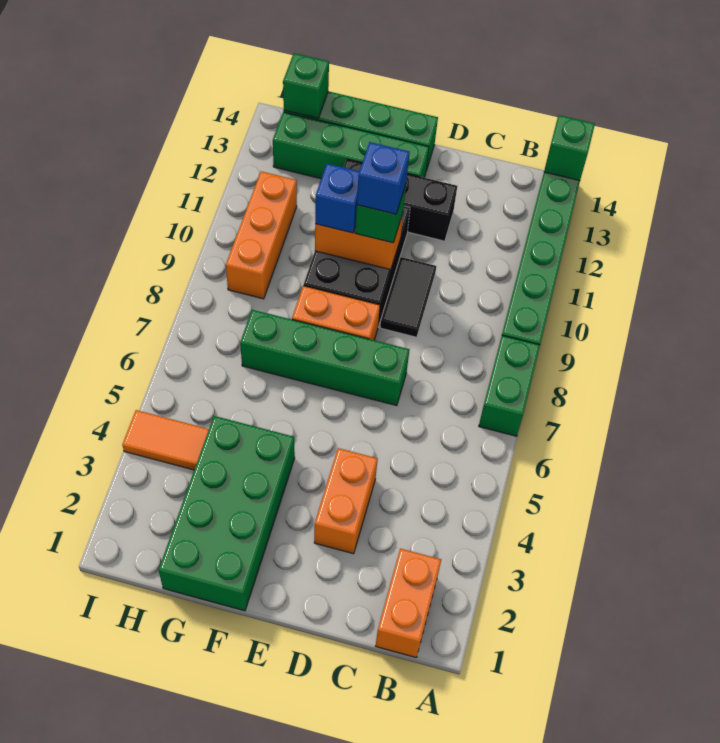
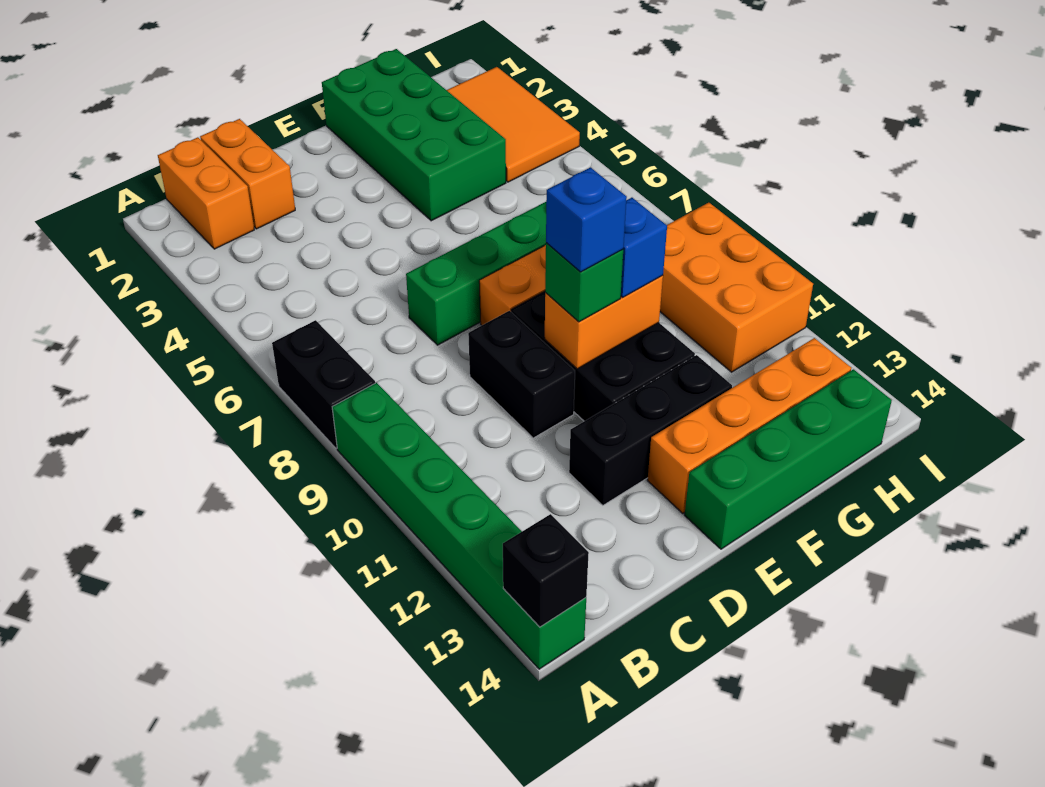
green 1x2 brick [479,335,540,436] -> black 1x2 brick [272,320,375,449]
green 1x1 brick [544,115,595,181] -> black 1x1 brick [503,514,589,627]
orange 1x2 brick [314,448,378,554] -> orange 1x2 brick moved to [200,119,295,229]
black 1x2 tile [380,257,436,337] -> black 1x2 brick [468,311,575,438]
green 1x4 brick [273,112,429,179] -> orange 1x4 brick [648,338,851,513]
orange 1x2 tile [122,410,209,470] -> orange 2x3 tile [447,67,580,182]
orange 1x3 brick [226,171,297,299] -> orange 2x3 brick [660,203,813,372]
green 1x1 brick [283,53,329,118] -> none

